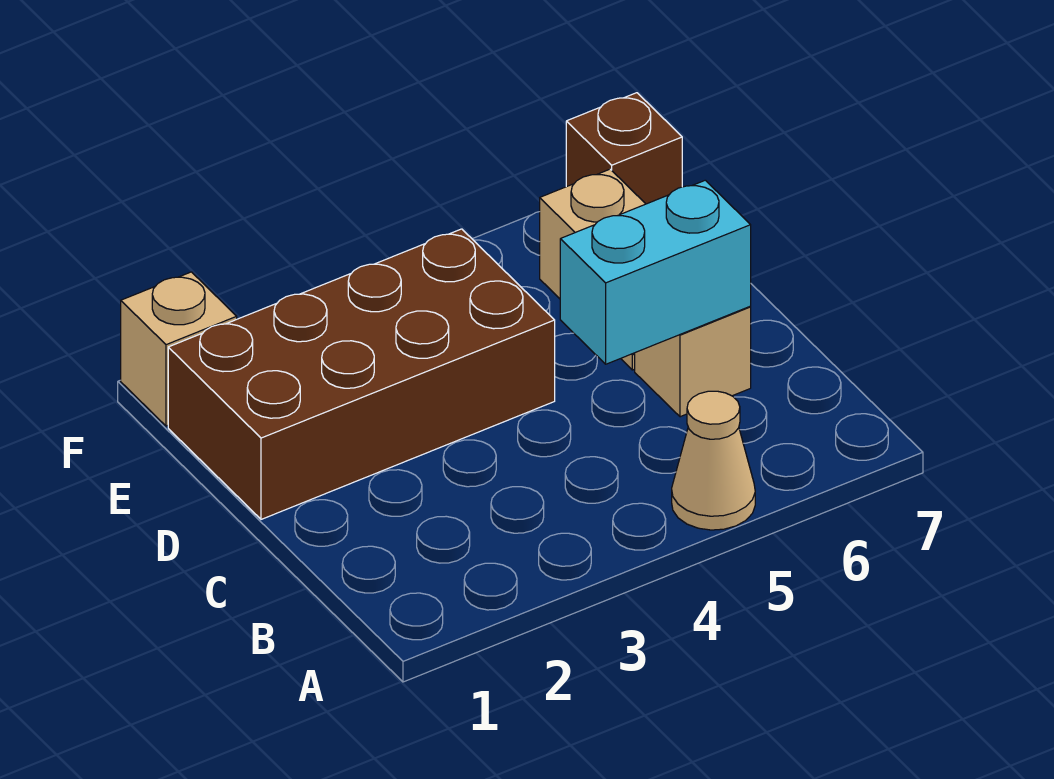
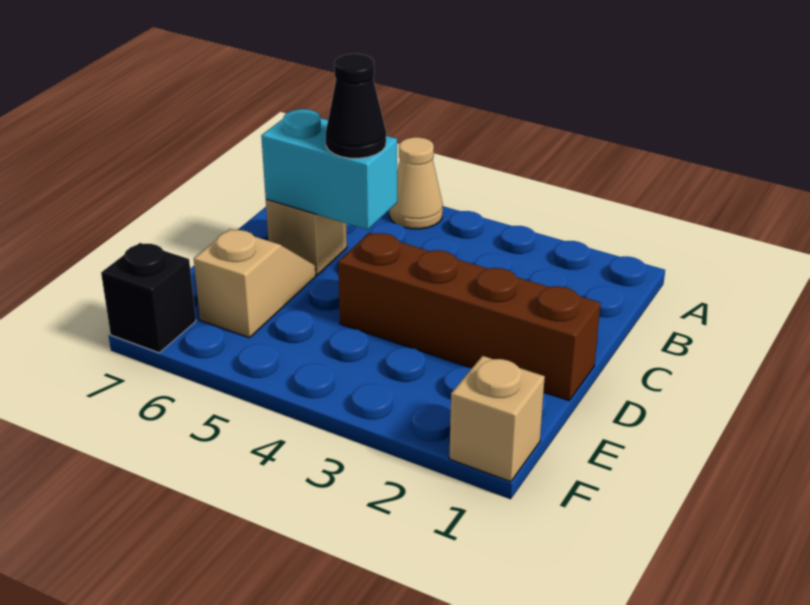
none -> black 1x1 cone [326,54,386,158]
brown 2x4 brick [168,229,555,519] -> brown 1x4 brick [338,233,601,401]
brown 1x1 brick [566,93,682,204] -> black 1x1 brick [101,243,196,353]

